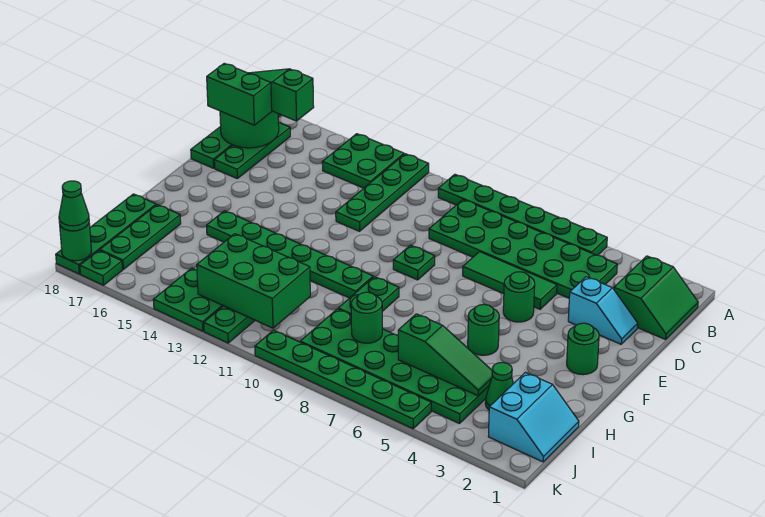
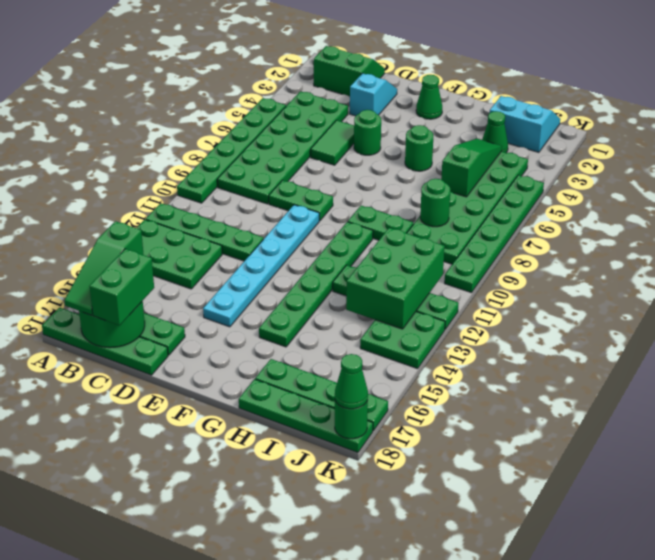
green 2x2 plate [322,134,404,188] -> green 2x3 plate [137,220,222,289]
green 1x3 tile [463,252,557,309] -> green 1x2 tile [311,120,354,165]
green 1x1 plate [393,245,435,280] -> green 1x2 plate [269,180,333,221]
none -> cyan 1x6 plate [203,205,319,327]
green 1x1 round brick [567,323,599,375] -> green 1x1 cone [416,75,442,119]

